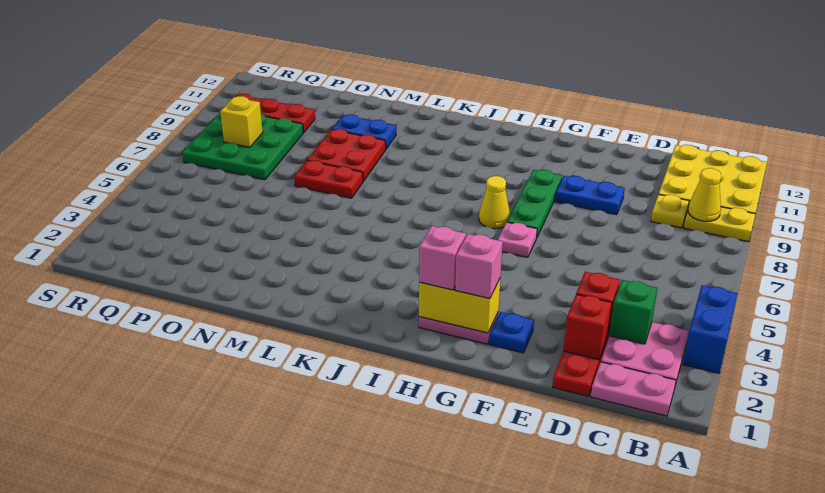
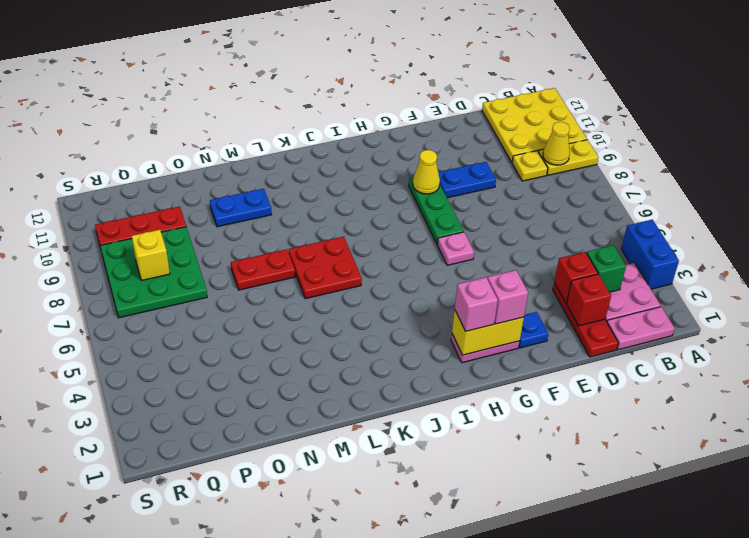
yellow 1x1 cone [479,176,510,229] -> yellow 1x1 cone moved to [413,150,440,194]
red 2x2 plate [307,129,386,181] -> red 2x2 plate moved to [289,237,362,299]

